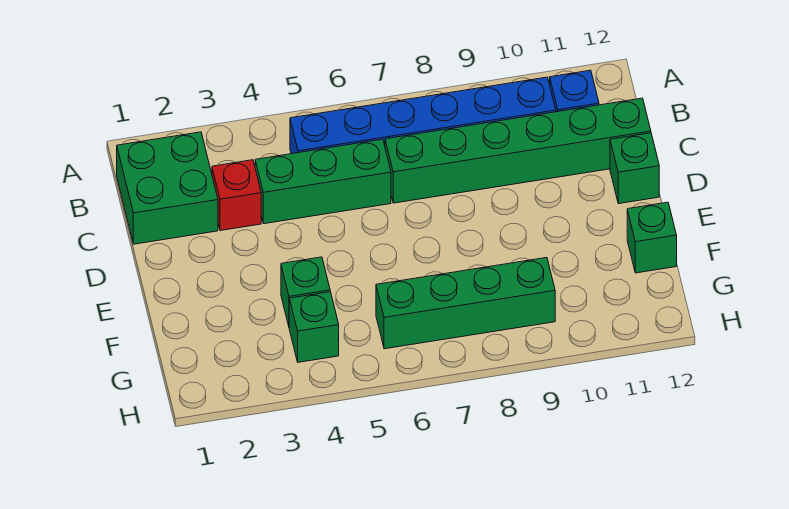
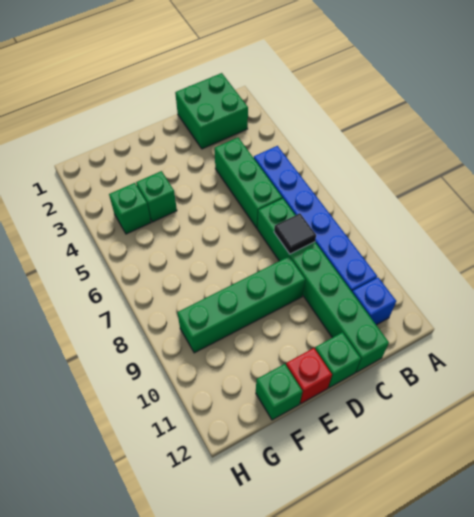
red 1x1 brick [212,160,261,231] -> red 1x1 brick moved to [286,348,332,404]
none -> black 1x1 tile [274,213,316,254]
green 1x4 brick [376,258,555,349] -> green 1x4 brick turned to [177,257,305,353]

